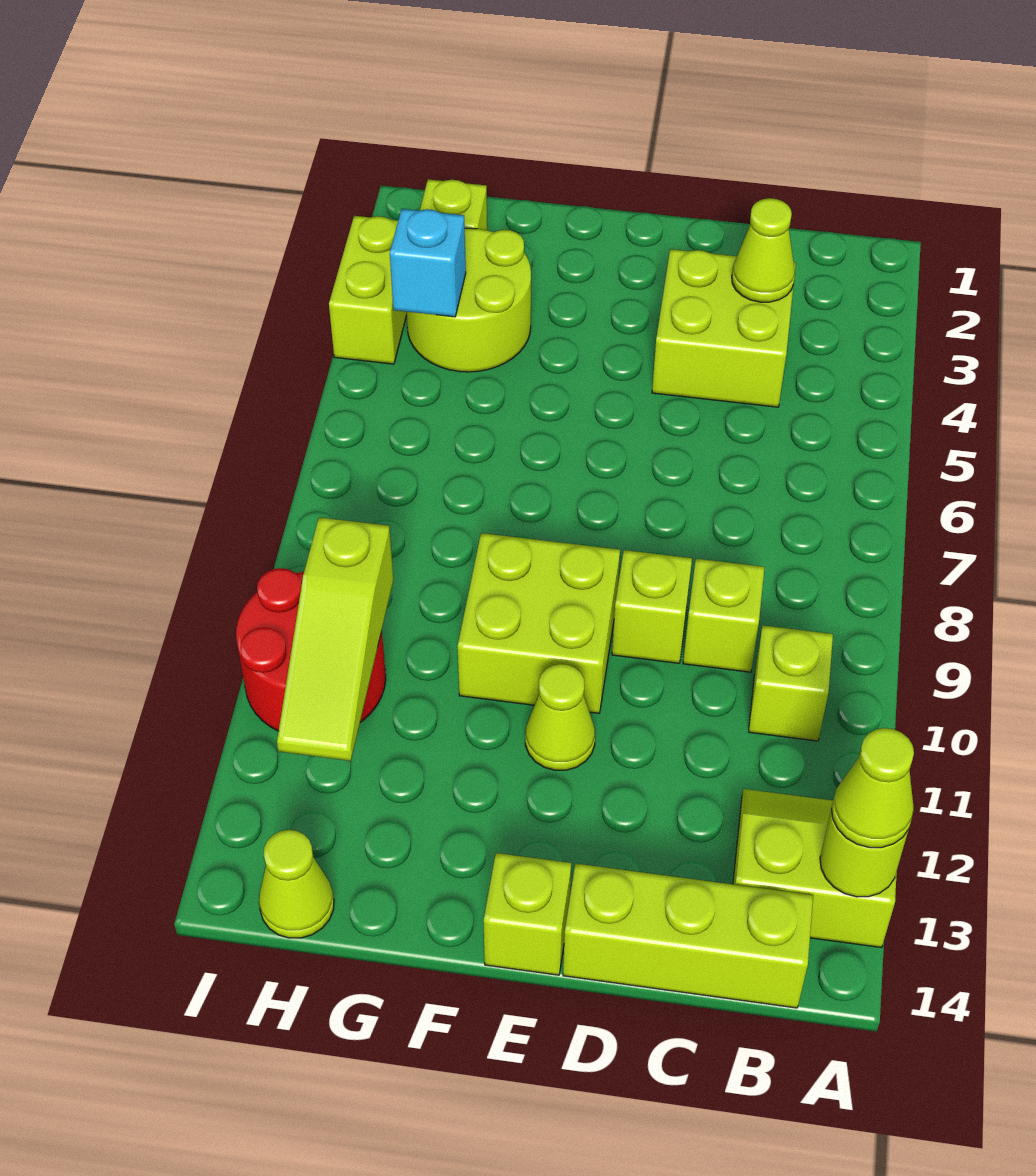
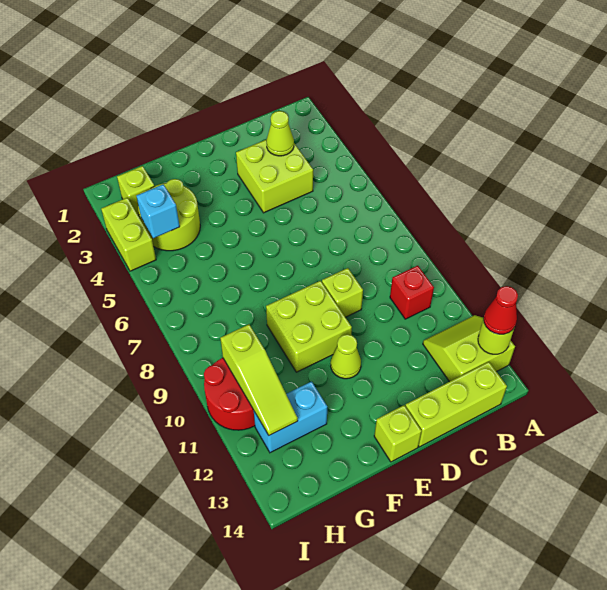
lime 1x1 cone [831,728,914,848] -> red 1x1 cone [484,286,518,334]
lime 1x1 brick [749,625,833,741] -> red 1x1 brick [390,266,434,319]
lime 1x1 brick [683,559,765,672] -> none
none -> cyan 1x2 brick [254,382,327,453]
lime 1x1 cone [259,830,334,938] -> none

